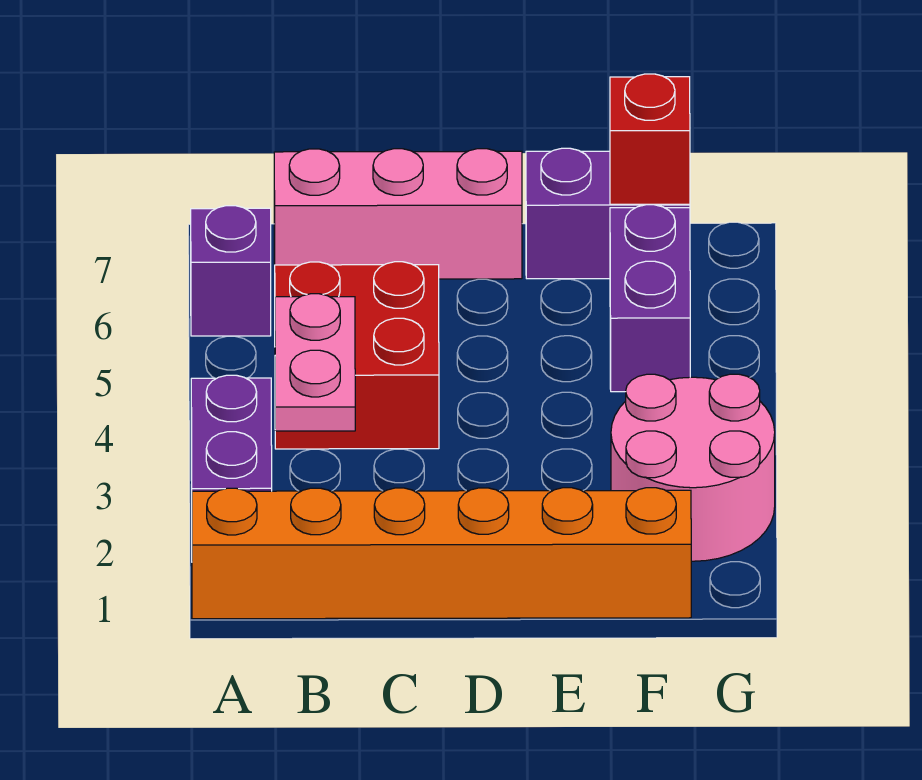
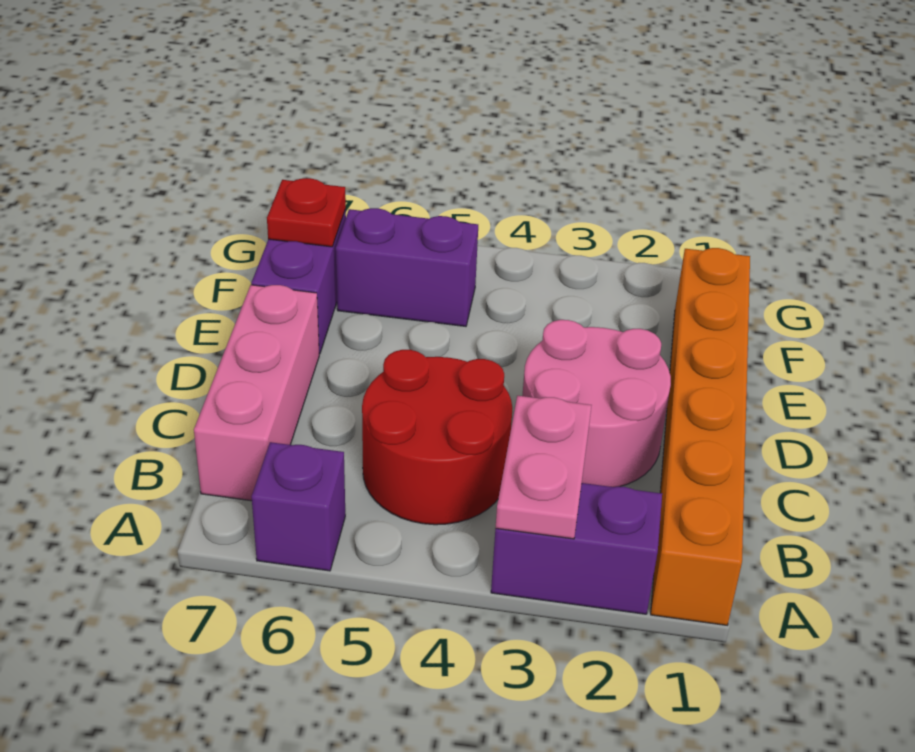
pink 1x2 plate [275,294,355,431] -> pink 1x2 plate turned to [496,396,592,539]
red 2x2 brick [275,262,439,449] -> red 2x2 round brick [362,350,512,525]
pink 2x2 round brick [611,374,775,561] -> pink 2x2 round brick moved to [522,320,671,487]
red 1x1 brick [610,74,690,204] -> red 1x1 plate [267,178,346,247]

